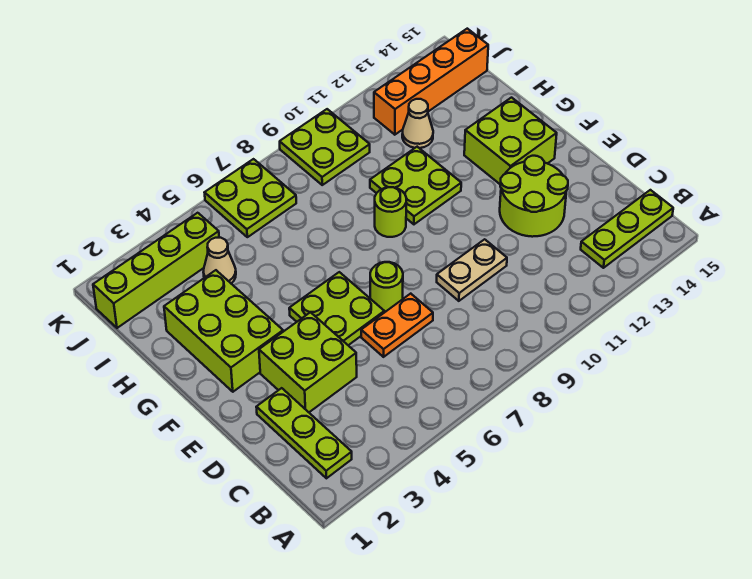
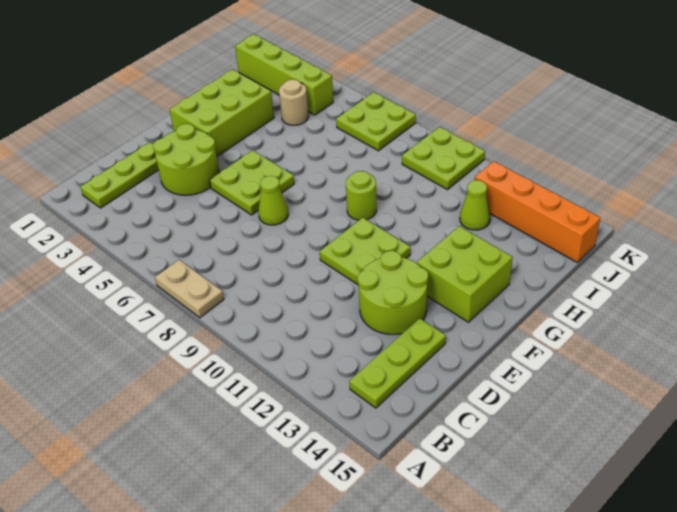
lime 1x3 plate [581,190,673,268] -> lime 1x3 plate turned to [349,318,446,408]
lime 2x2 brick [259,312,357,412] -> lime 2x2 round brick [153,124,219,195]
orange 1x2 plate [361,294,433,357] -> none
tan 1x2 plate [437,239,507,301] -> tan 1x2 plate moved to [155,260,224,318]
lime 1x1 round brick [370,262,403,312] -> lime 1x1 cone [258,176,288,225]
lime 2x2 plate [370,147,461,224] -> lime 2x2 plate moved to [320,218,410,285]
tan 1x1 cone [203,238,236,283] -> tan 1x1 round brick [279,80,308,125]
tan 1x1 cone [402,99,433,148] -> lime 1x1 cone [460,180,490,230]

